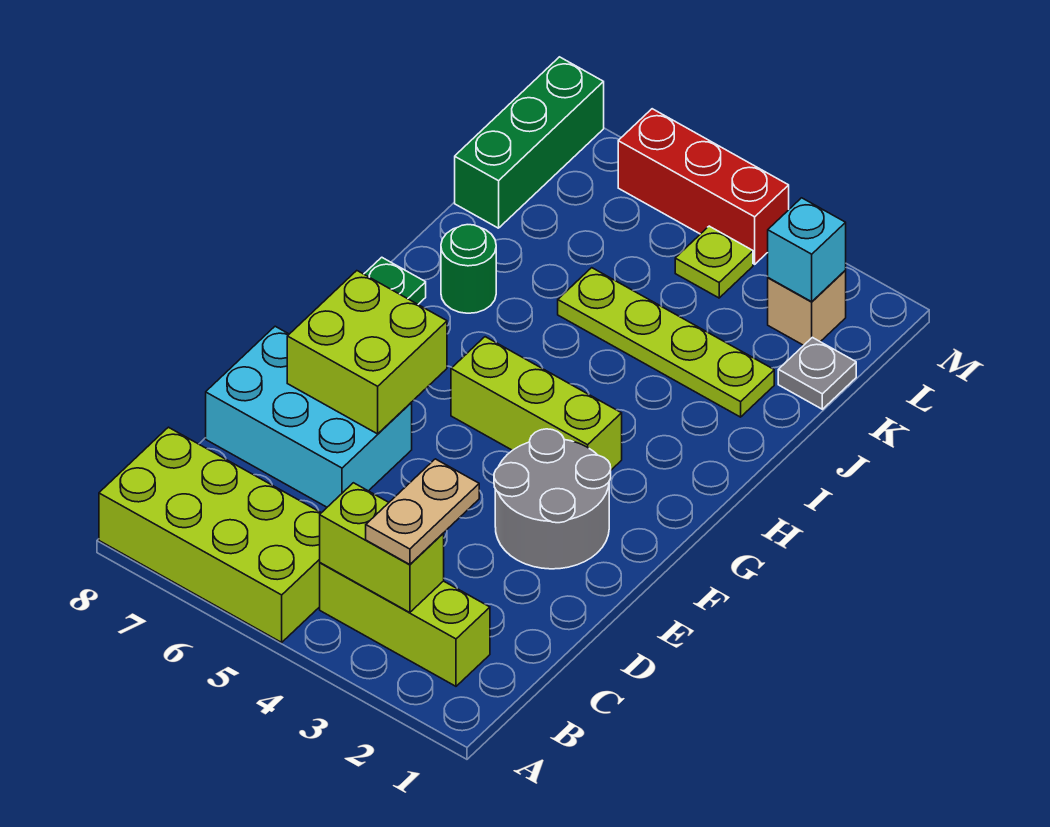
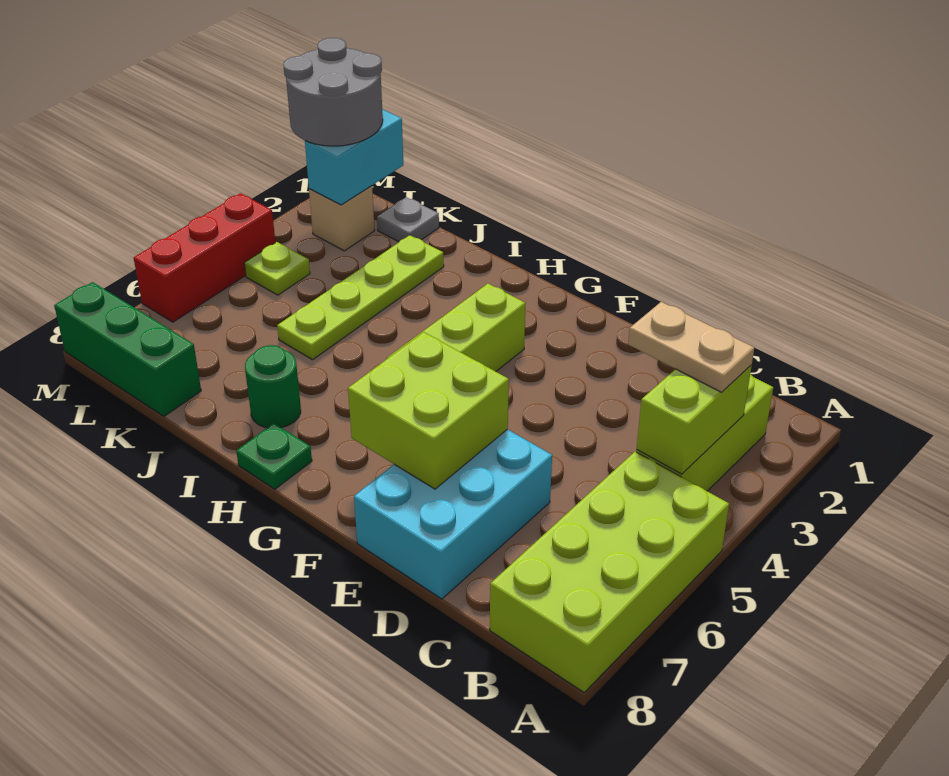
grey 2x2 round brick [494,429,611,569] -> grey 2x2 round brick moved to [283,38,383,146]
cyan 1x1 brick [768,198,846,302] -> cyan 1x2 brick [305,109,403,205]

